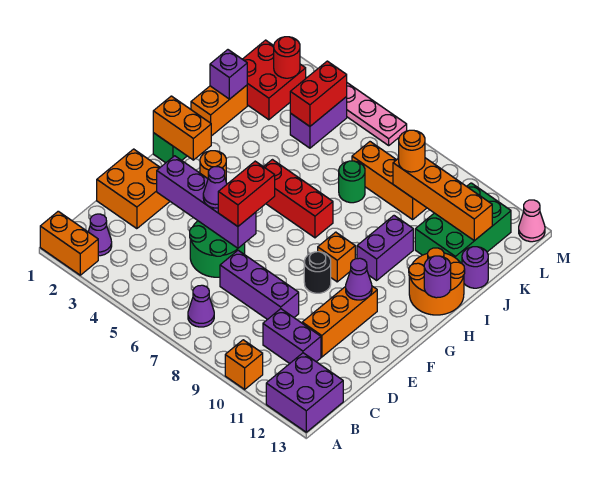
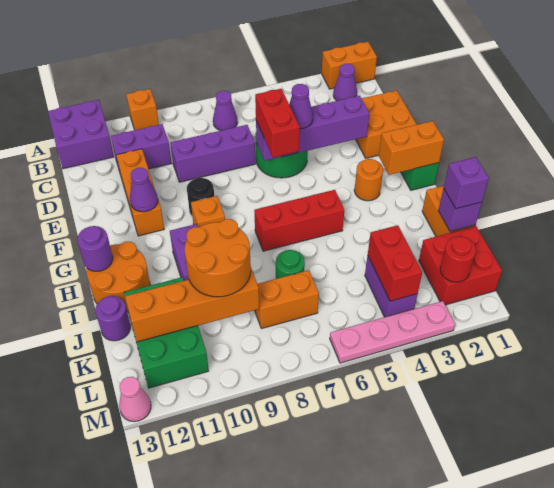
none -> purple 1x1 brick [444,157,489,209]
orange 1x3 brick [352,142,426,219] -> orange 1x2 brick [255,270,319,329]
orange 1x1 round brick [399,130,425,172] -> orange 2x2 round brick [185,219,251,297]

